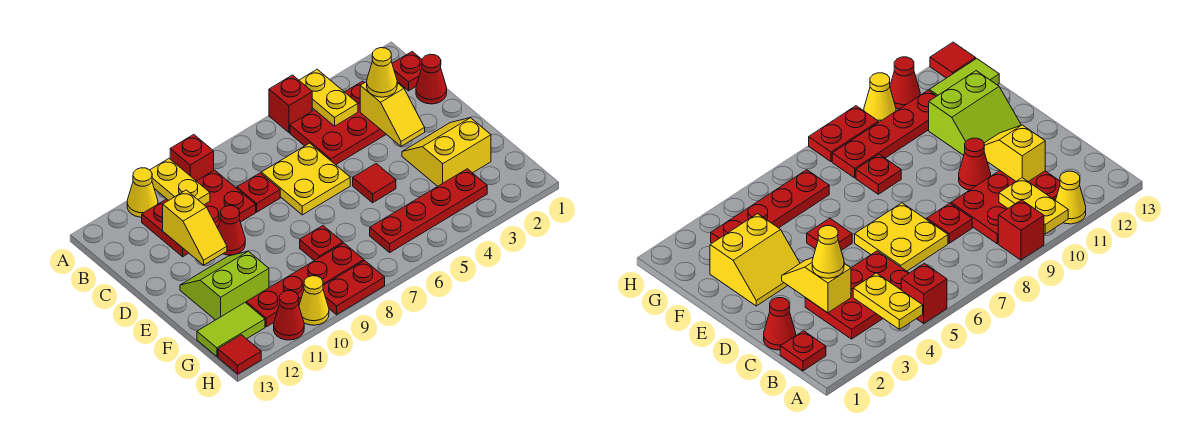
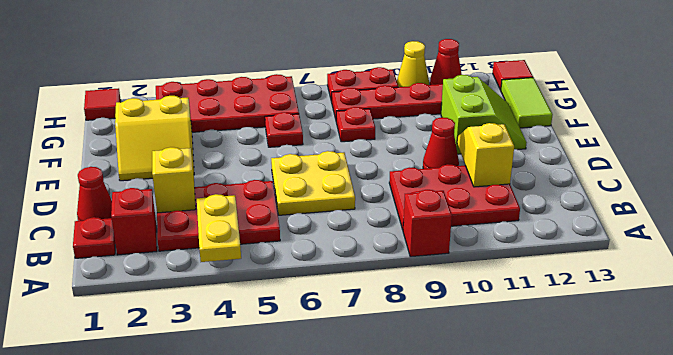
red 1x1 brick [269,75,312,132] -> red 1x1 brick moved to [111,188,157,255]
yellow 1x2 plate [150,159,210,205] -> none
yellow 1x1 cone [127,168,158,217] -> none
yellow 1x1 cone [367,48,397,97] -> none
red 1x1 plate [237,173,280,212] -> red 1x1 plate moved to [265,112,303,147]
red 1x1 tile [353,164,396,203] -> red 1x1 tile moved to [84,88,121,120]
lime 2x2 slope [180,251,269,320] -> lime 2x2 slope turned to [441,75,527,154]
red 1x4 plate [370,169,487,252] -> red 2x4 plate [156,74,299,132]
lime 1x2 tile [197,303,265,356] -> lime 1x2 tile turned to [501,78,553,128]

